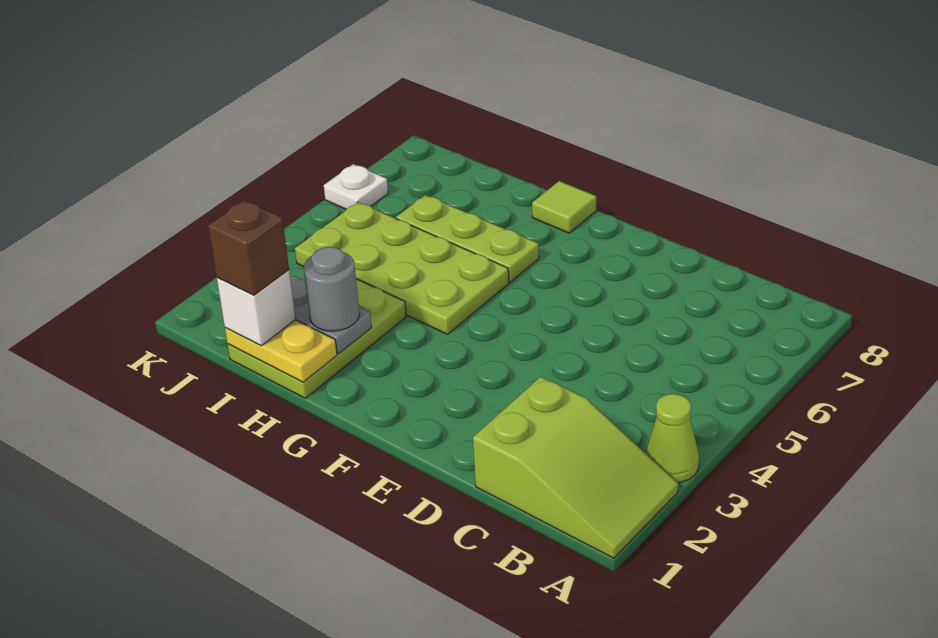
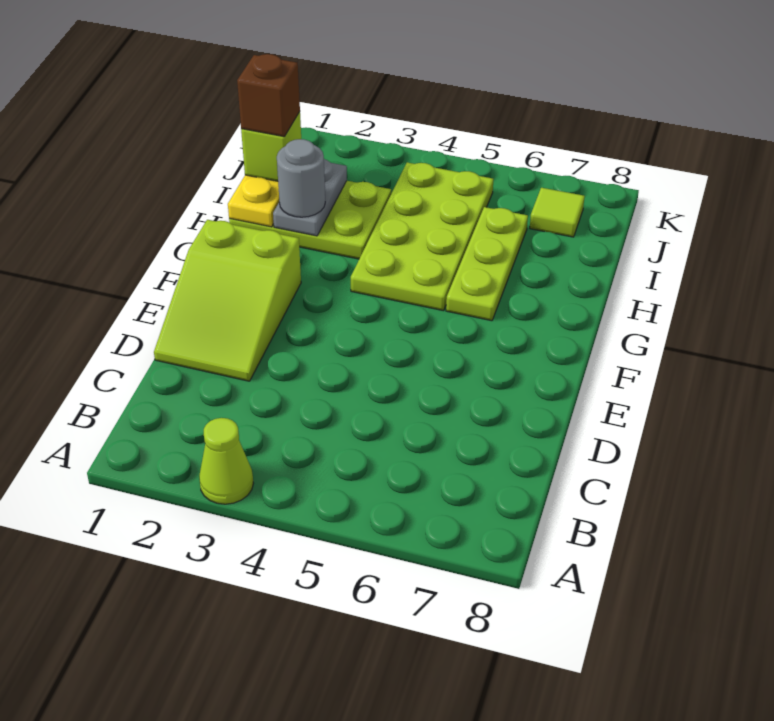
lime 2x3 slope [473,377,678,558] -> lime 2x3 slope moved to [154,220,301,381]
lime 1x1 tile [532,181,596,233] -> lime 1x1 tile moved to [530,188,585,237]
white 1x1 brick [217,270,296,346] -> lime 1x1 brick [241,112,301,181]
white 1x1 plate [324,164,388,209] -> none

